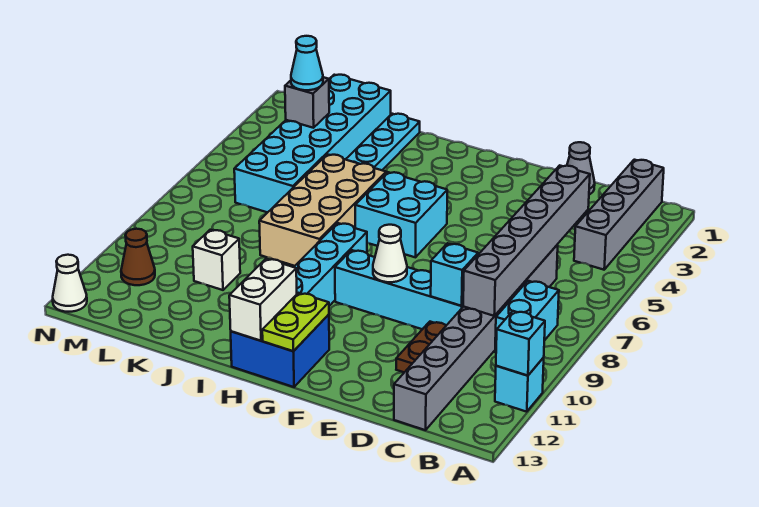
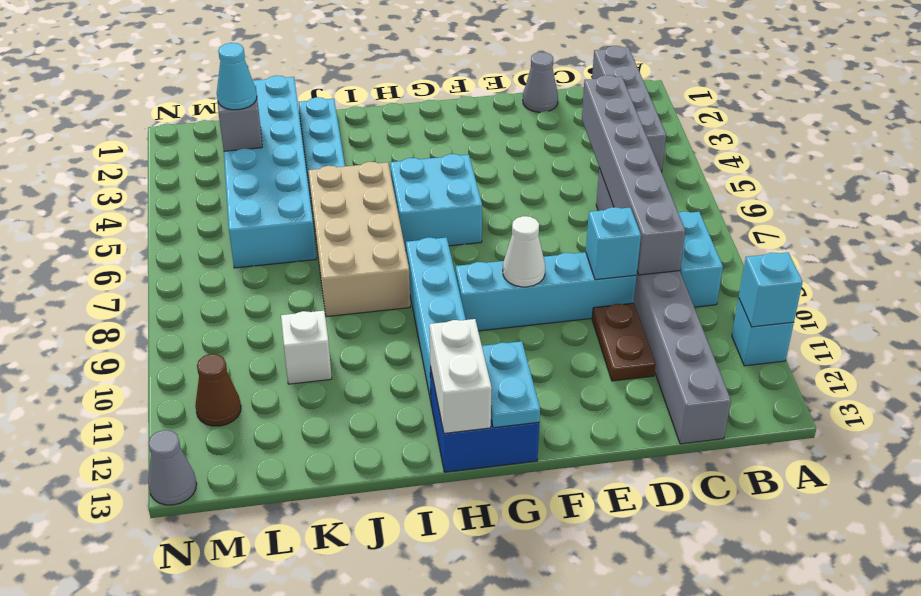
lime 1x2 plate [262,293,329,351] -> cyan 1x2 plate [482,341,540,428]
white 1x1 cone [53,255,87,312] -> grey 1x1 cone [148,430,197,505]

